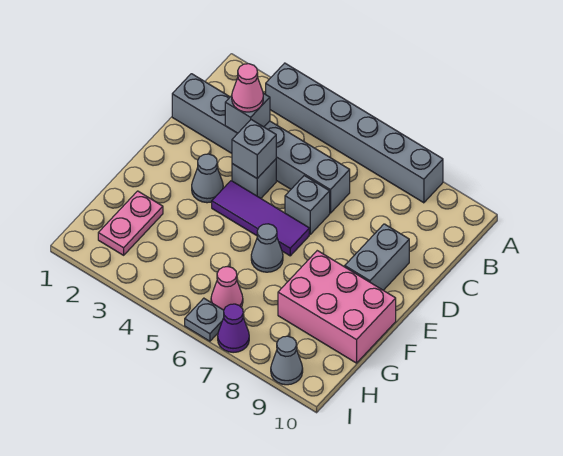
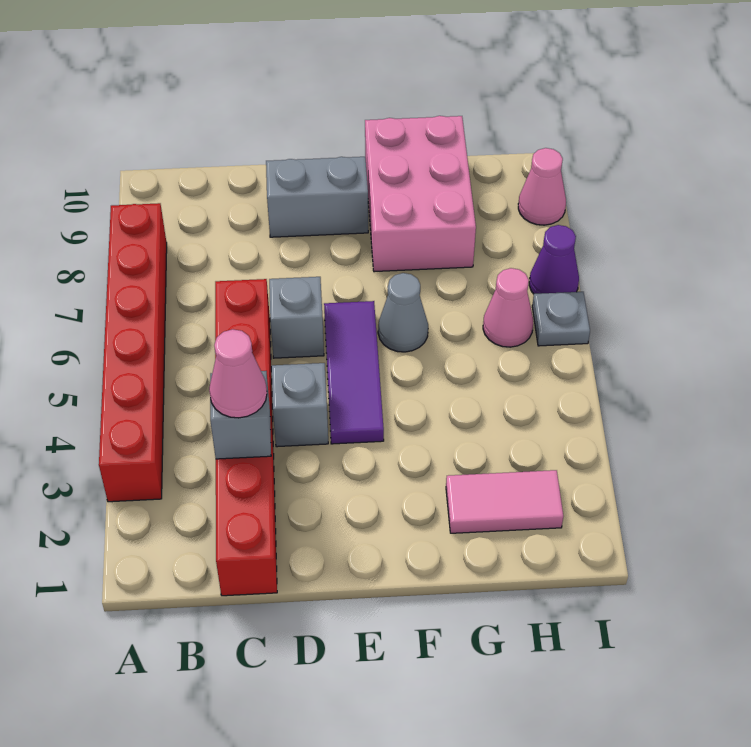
grey 1x6 brick [266,63,443,203] -> red 1x6 brick [99,203,167,502]
grey 1x6 brick [172,74,350,213] -> red 1x6 brick [215,279,277,596]
grey 1x1 brick [232,120,276,178] -> none
grey 1x1 cone [192,154,223,203] -> none
pink 1x2 plate [98,191,163,255] -> pink 1x2 tile [446,470,563,533]
grey 1x1 cone [271,336,303,385] -> pink 1x1 cone [518,148,566,225]

